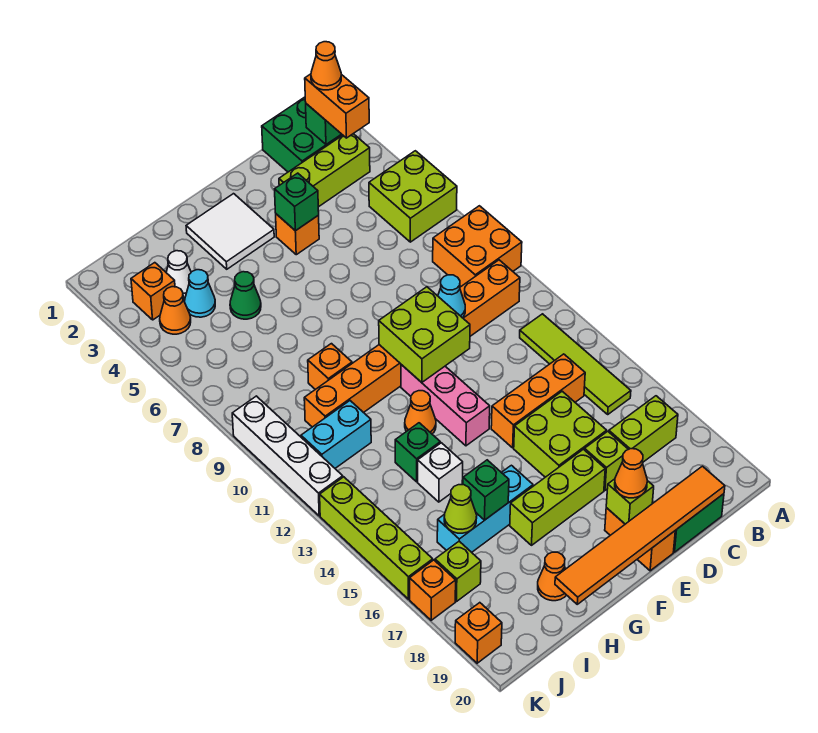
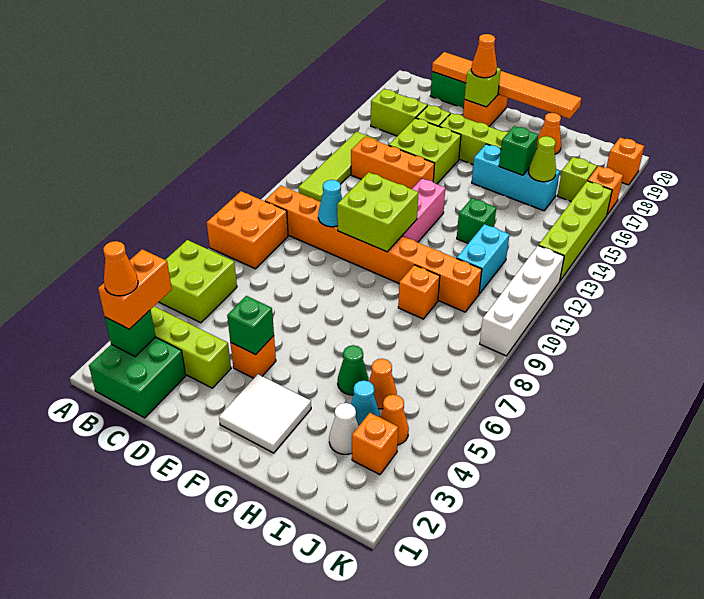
orange 1x1 cone [405,391,436,434] -> orange 1x1 cone moved to [369,359,397,409]
white 1x1 brick [418,443,463,502] -> none
cyan 1x2 brick [301,401,371,468] -> cyan 1x2 brick turned to [457,224,509,294]

